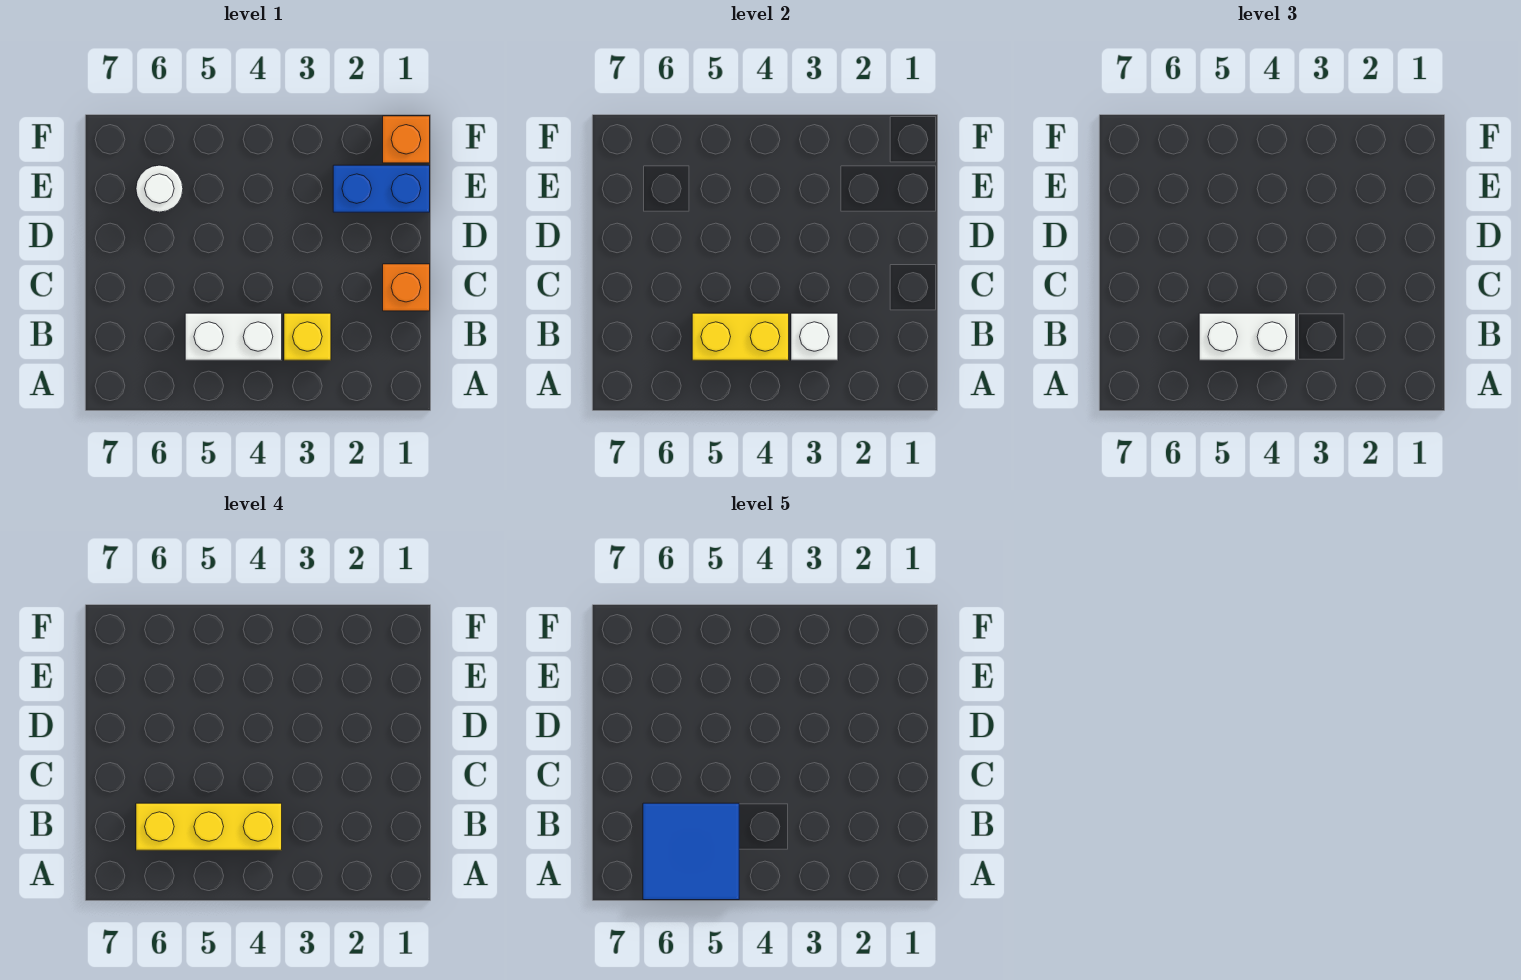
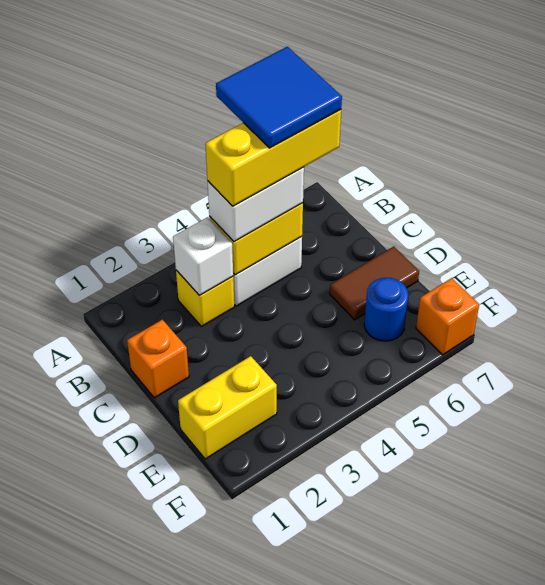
none -> brown 1x2 tile [330,246,419,320]
blue 1x2 brick [333,165,430,212] -> yellow 1x2 brick [178,356,277,459]
white 1x1 round brick [136,165,183,212] -> blue 1x1 round brick [364,278,408,341]
orange 1x1 brick [383,116,430,163] -> orange 1x1 brick moved to [416,278,479,355]

